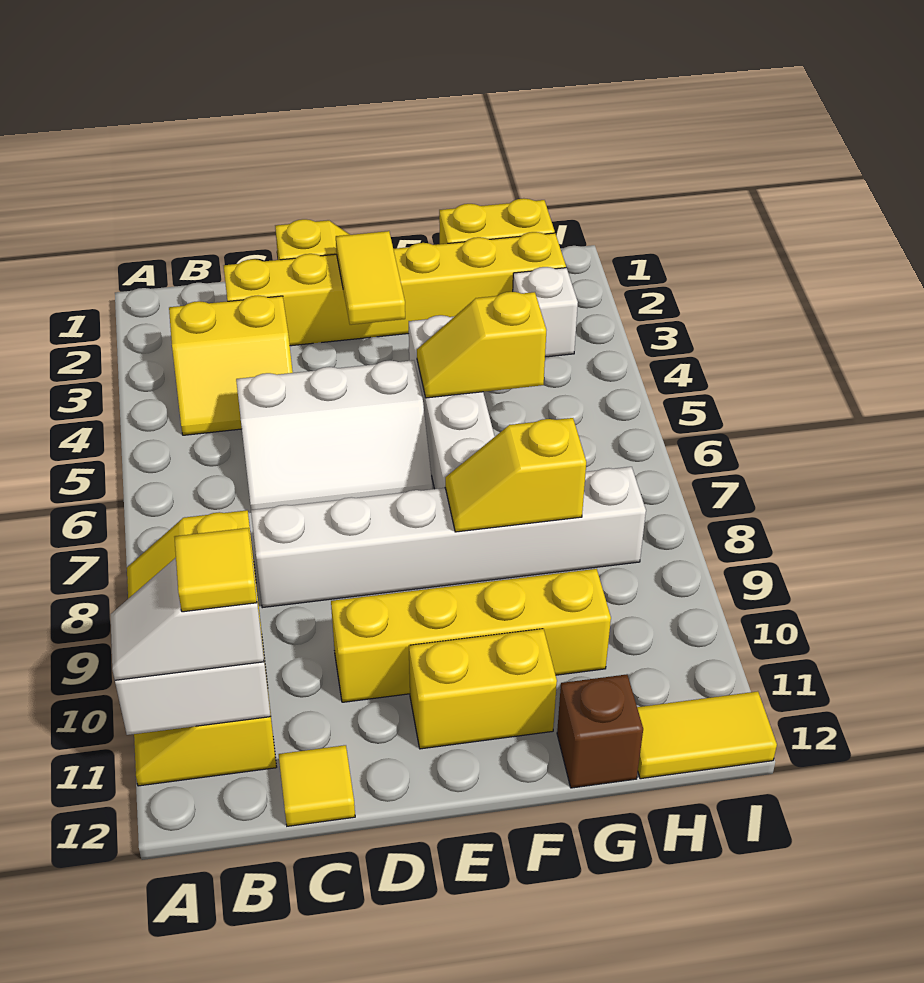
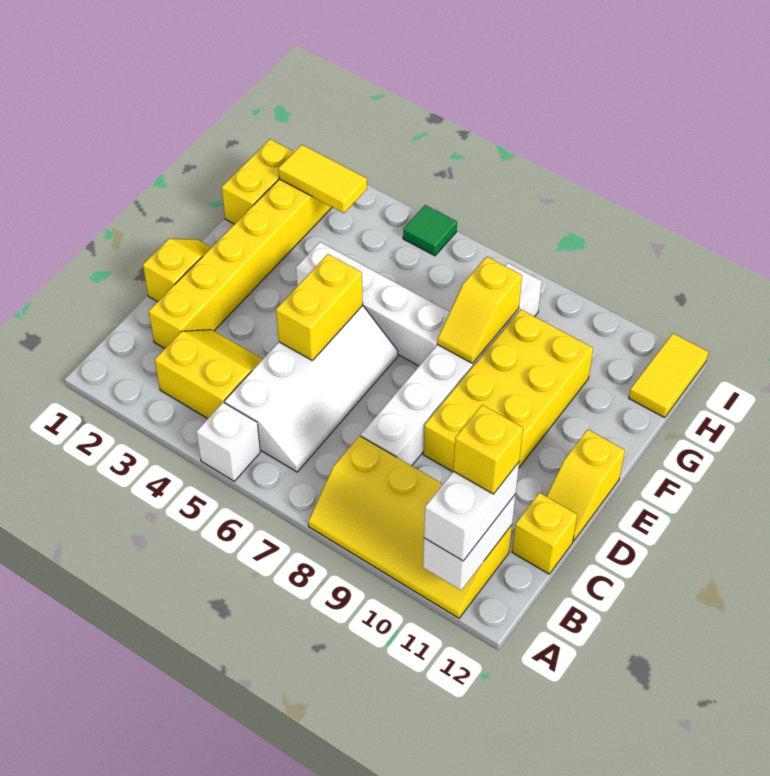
white 1x2 slope [111,558,264,680] -> white 1x2 brick [424,462,519,561]
yellow 2x2 slope [169,296,293,435] -> yellow 2x2 slope turned to [155,330,263,419]
yellow 1x1 tile [175,528,257,612] -> yellow 1x1 brick [453,405,523,494]
white 2x3 slope [236,360,432,510] -> white 2x4 slope [225,306,398,472]
yellow 1x1 tile [279,745,355,826] -> yellow 1x1 brick [512,493,577,574]
yellow 1x4 brick [331,569,611,702] -> yellow 2x4 brick [423,309,593,472]
yellow 1x2 tile [336,231,405,325] -> yellow 1x2 tile moved to [278,145,367,213]
yellow 1x2 brick [409,629,557,749] -> yellow 1x2 brick moved to [276,254,363,360]
yellow 1x2 slope [417,292,546,398] -> yellow 1x2 slope moved to [546,429,625,541]
brown 1x1 brick [557,674,643,788] -> none
white 1x1 brick [513,267,578,357] -> white 1x1 brick moved to [196,402,260,481]
none -> green 1x1 tile [403,205,457,256]

